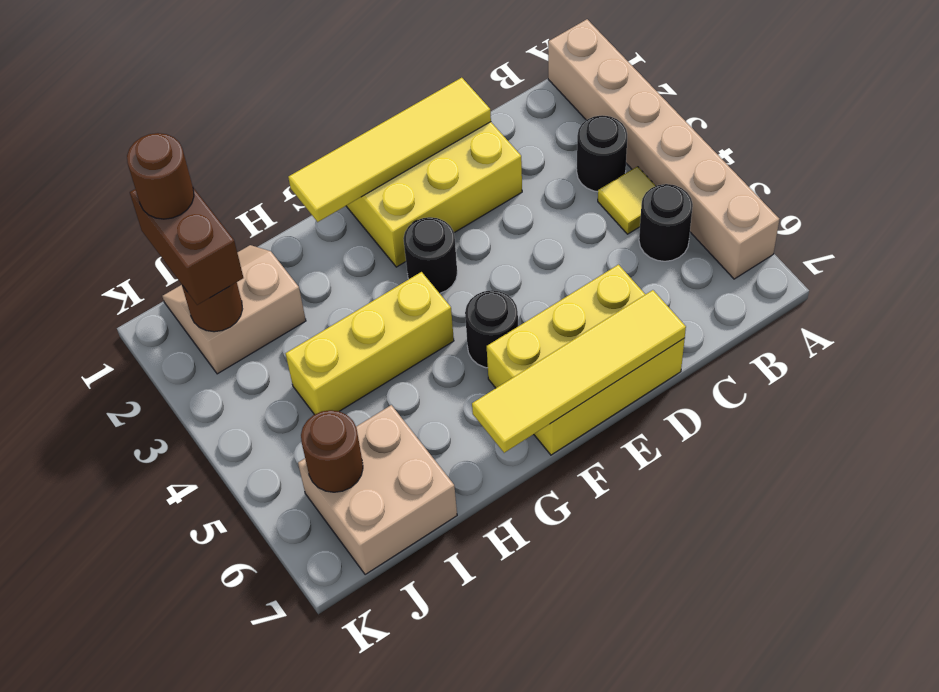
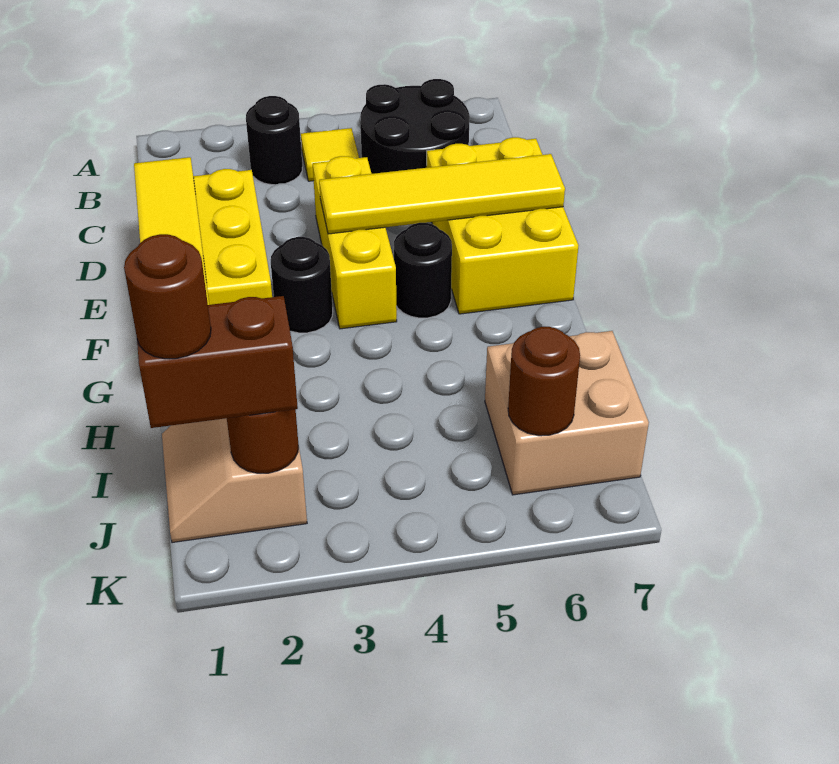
tan 1x6 brick [548,19,779,279] -> none
black 1x1 round brick [639,184,693,261] -> black 2x2 round brick [360,79,470,174]
yellow 1x4 tile [472,290,686,453] -> yellow 1x4 tile turned to [319,154,565,234]
yellow 1x3 brick [286,272,454,415] -> yellow 1x3 brick moved to [313,156,397,329]

